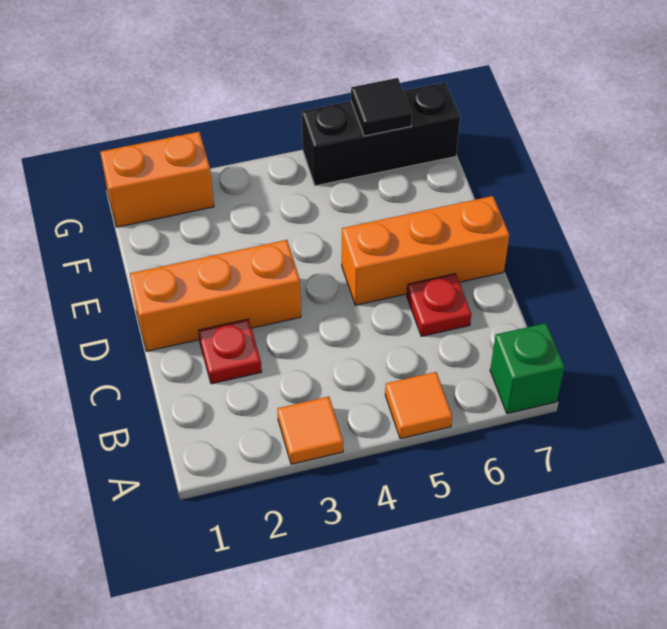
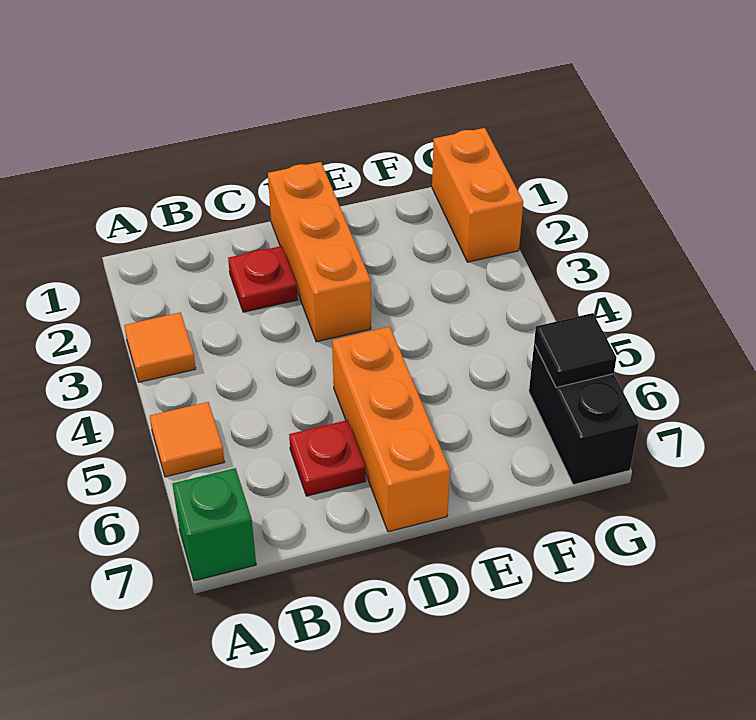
black 1x3 brick [302,82,460,186] -> black 1x2 brick [529,344,639,485]

